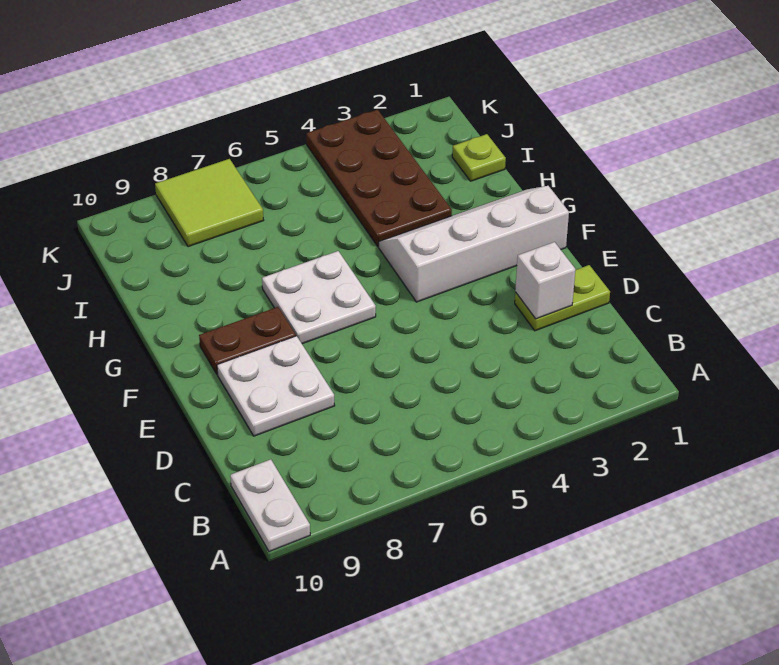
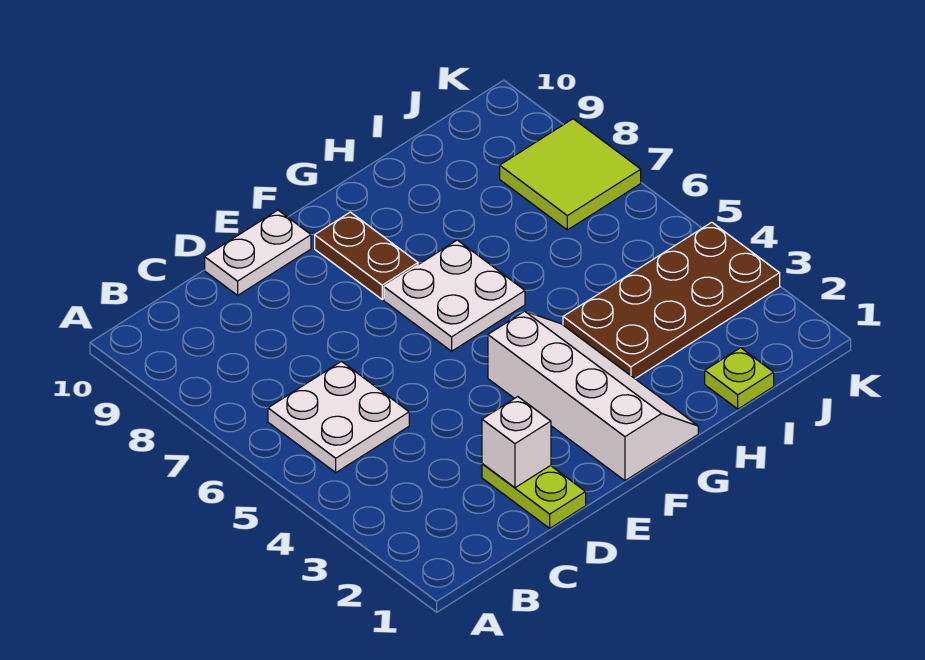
white 1x2 plate [230,459,310,552] -> white 1x2 plate moved to [205,210,311,295]
white 2x2 plate [217,336,335,436] -> white 2x2 plate moved to [268,362,409,472]

